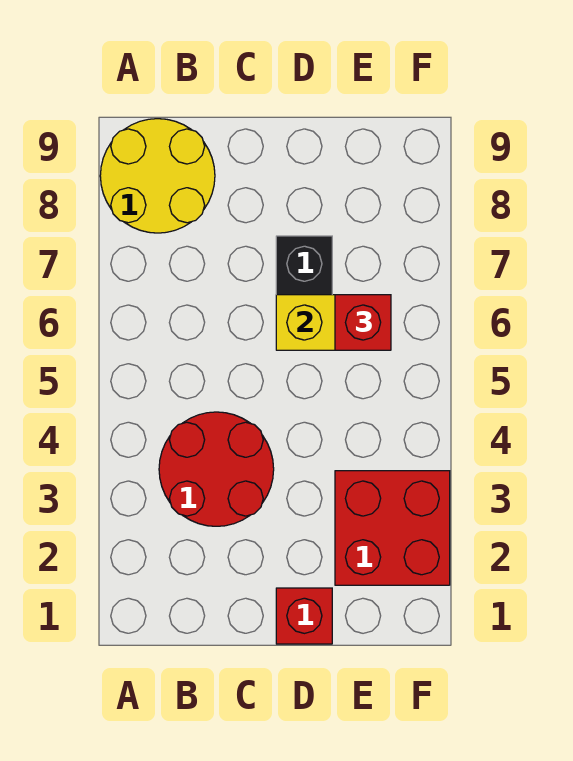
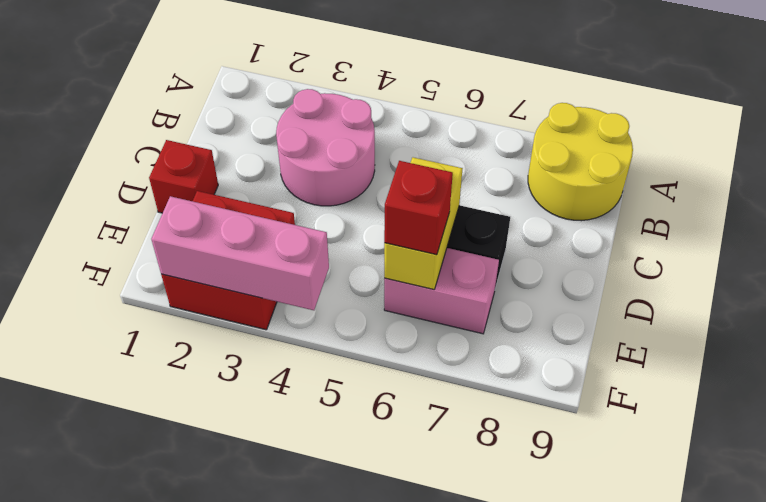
red 2x2 round brick [159,412,274,526] -> pink 2x2 round brick [276,89,375,206]
none -> pink 1x2 brick [384,248,499,334]
none -> pink 1x3 brick [151,196,329,310]

